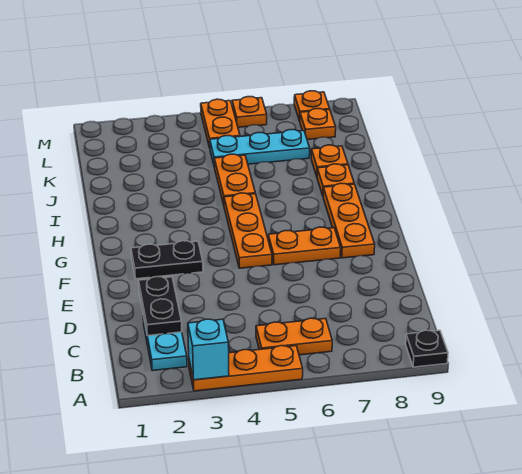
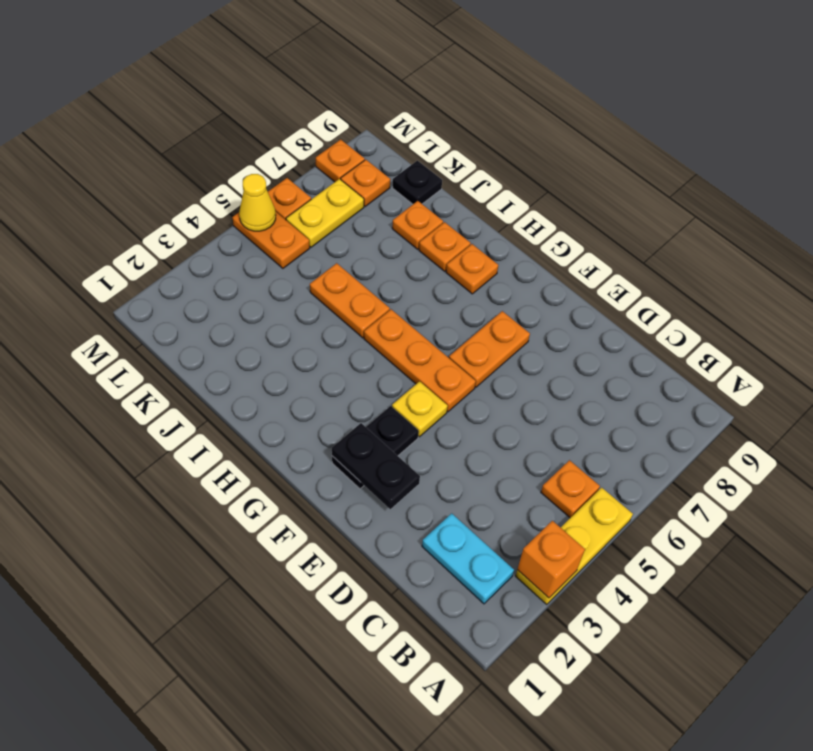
orange 1x3 plate [189,346,303,391] -> yellow 1x3 plate [516,488,633,605]
cyan 1x1 brick [188,319,229,380] -> orange 1x1 brick [517,521,585,598]
black 1x1 plate [406,330,448,367] -> black 1x1 plate moved to [393,161,442,204]
orange 1x2 plate [256,318,332,355] -> orange 1x1 plate [541,460,600,518]
black 1x2 plate [139,277,182,336] -> black 1x2 plate moved to [332,423,420,509]
none -> yellow 1x1 plate [392,381,448,437]
orange 1x3 plate [323,183,375,258] -> orange 1x1 plate [446,244,498,294]
cyan 1x3 plate [210,130,310,167] -> none
none -> yellow 1x2 plate [286,179,364,247]
none -> yellow 1x1 cone [239,174,276,231]

